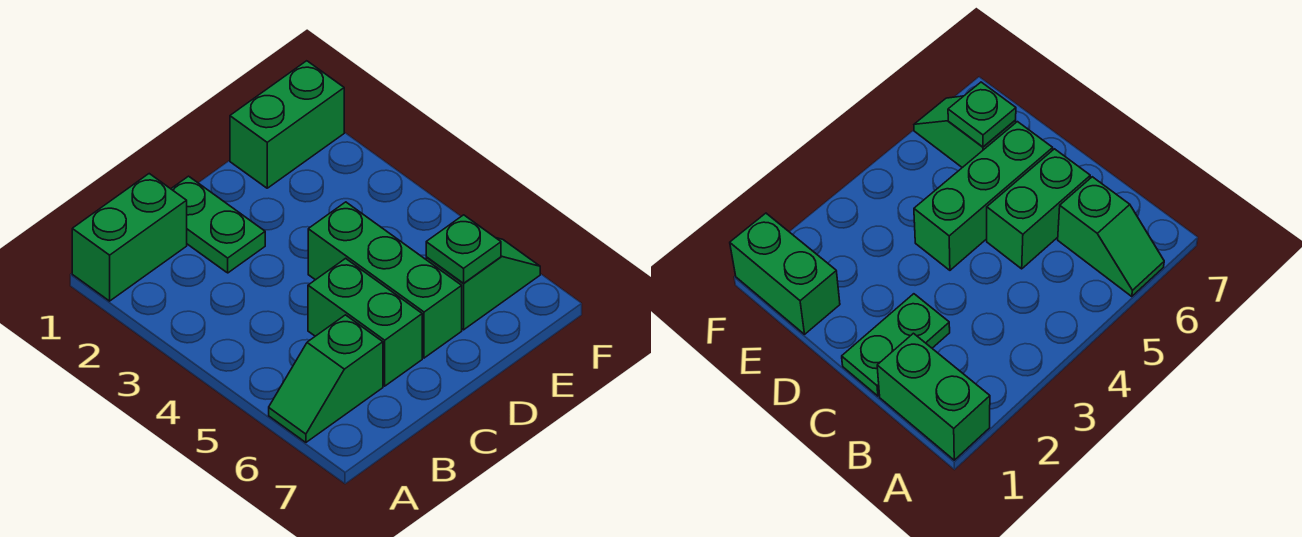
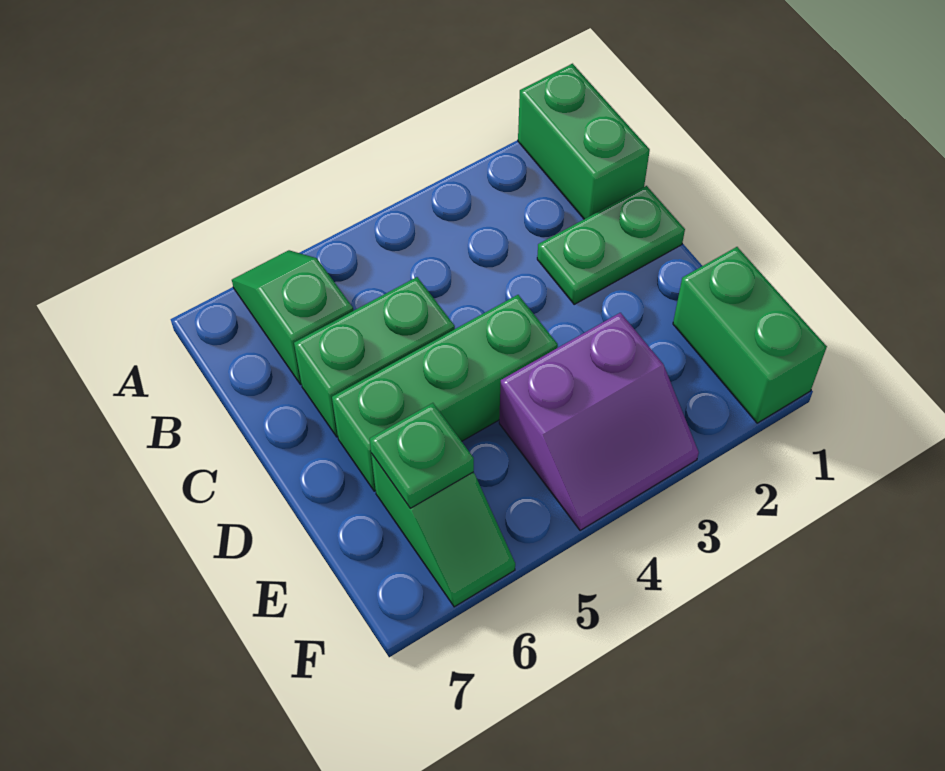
none -> purple 2x2 slope [499,313,699,531]

